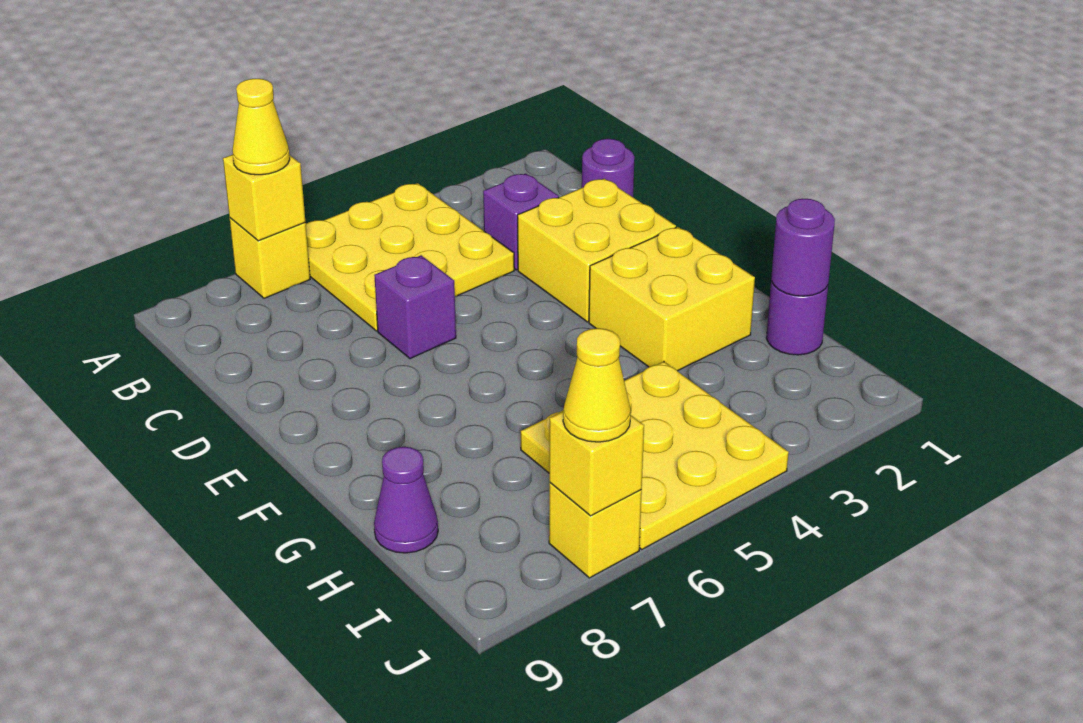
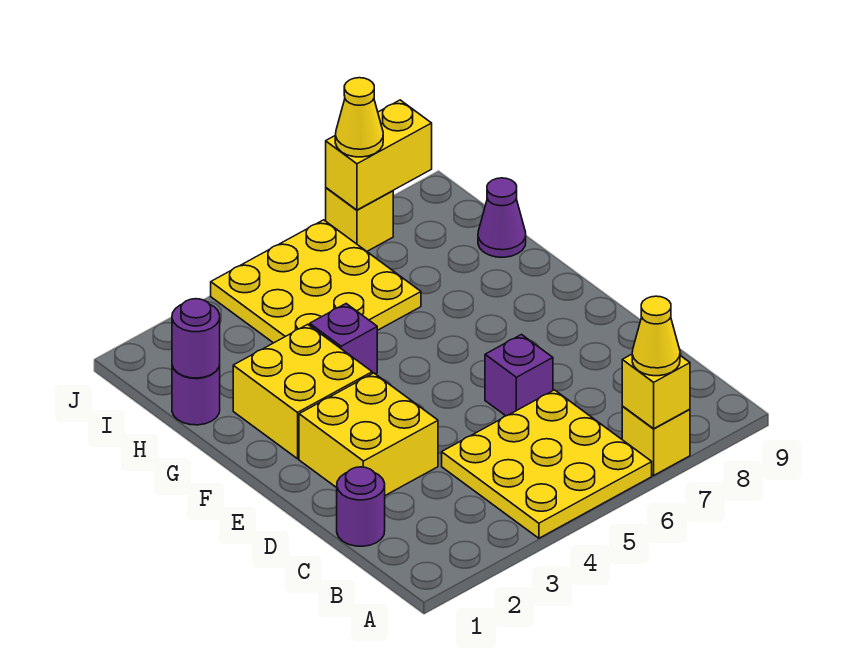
purple 1x1 brick [483,174,559,270] -> purple 1x1 brick moved to [310,304,377,374]
yellow 1x1 brick [549,412,644,516] -> yellow 1x2 brick [326,100,432,210]

